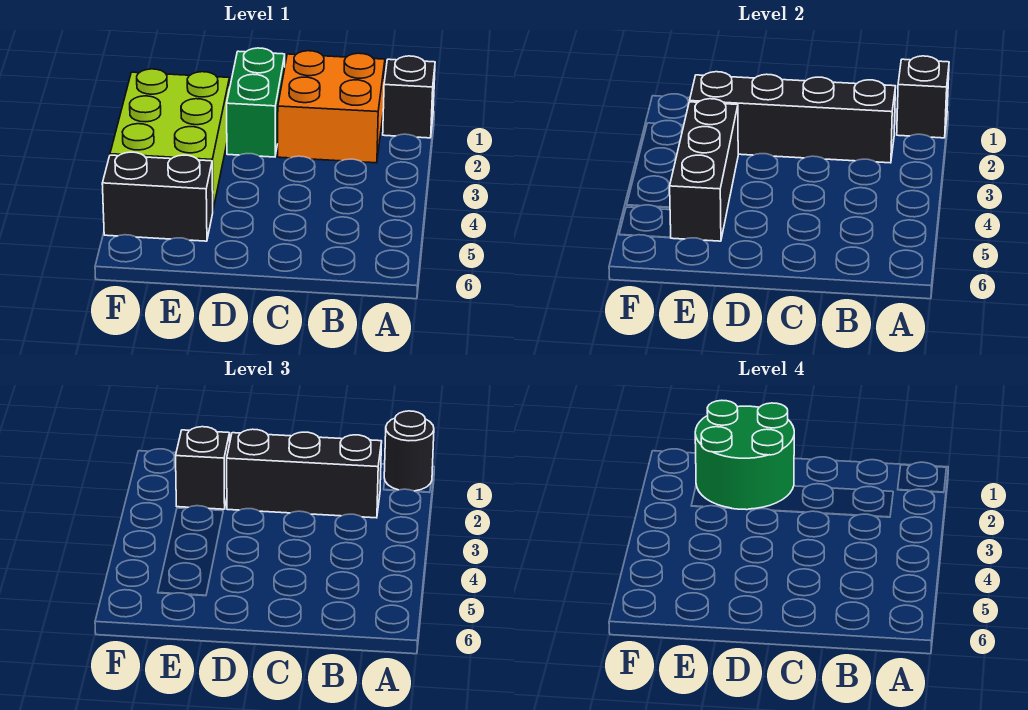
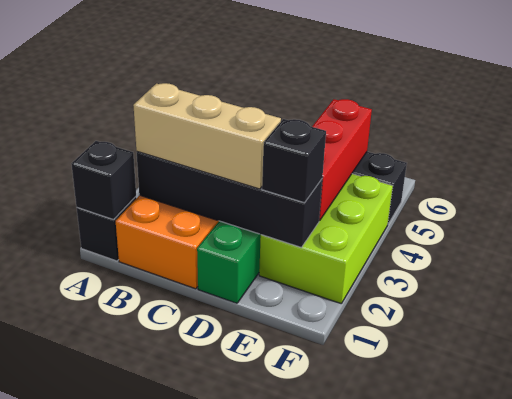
black 1x1 round brick [384,411,434,491] -> none
black 1x3 brick [227,429,382,518] -> tan 1x3 brick [133,83,281,189]
green 2x2 round brick [695,400,794,510] -> none
black 1x3 brick [670,99,738,241] -> red 1x3 brick [312,99,372,221]

